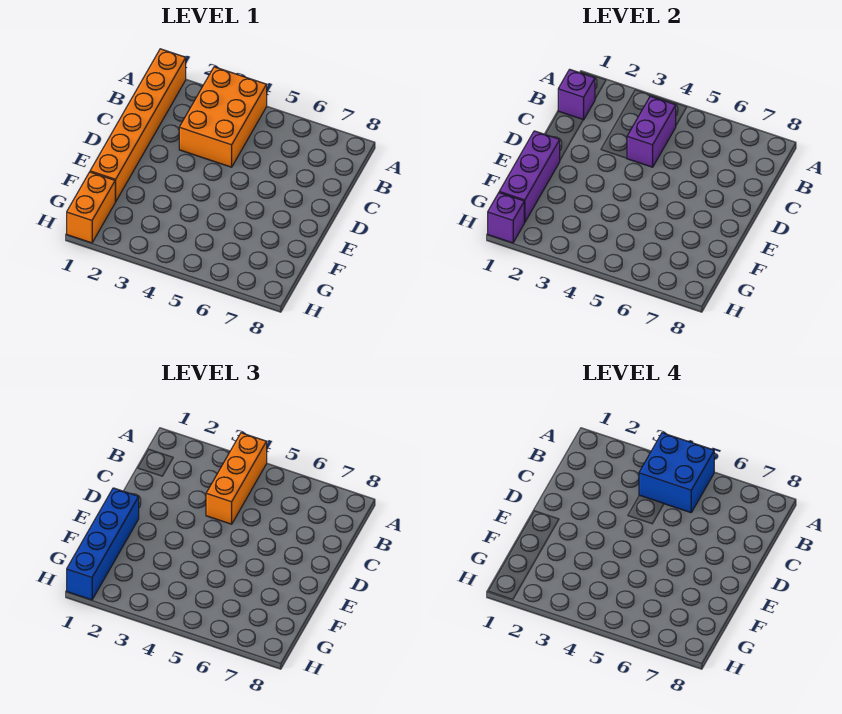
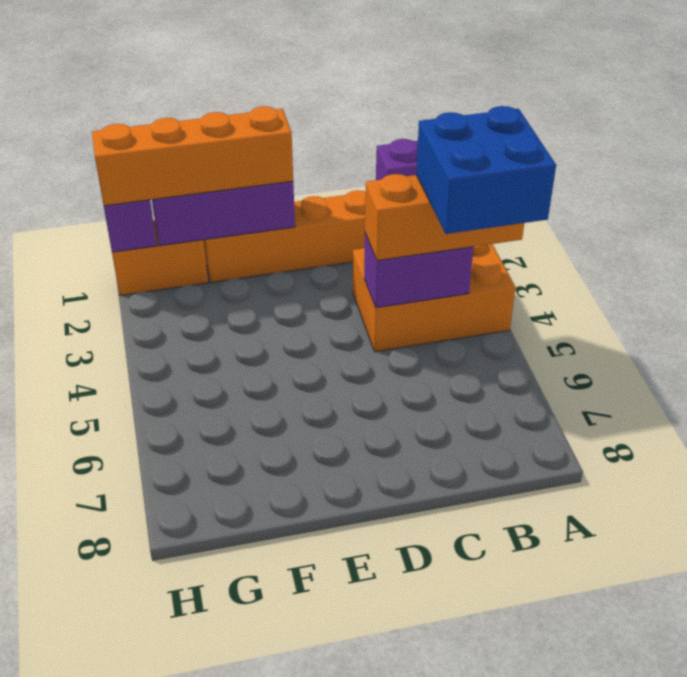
blue 1x4 brick [67,488,139,600] -> orange 1x4 brick [92,106,293,206]

